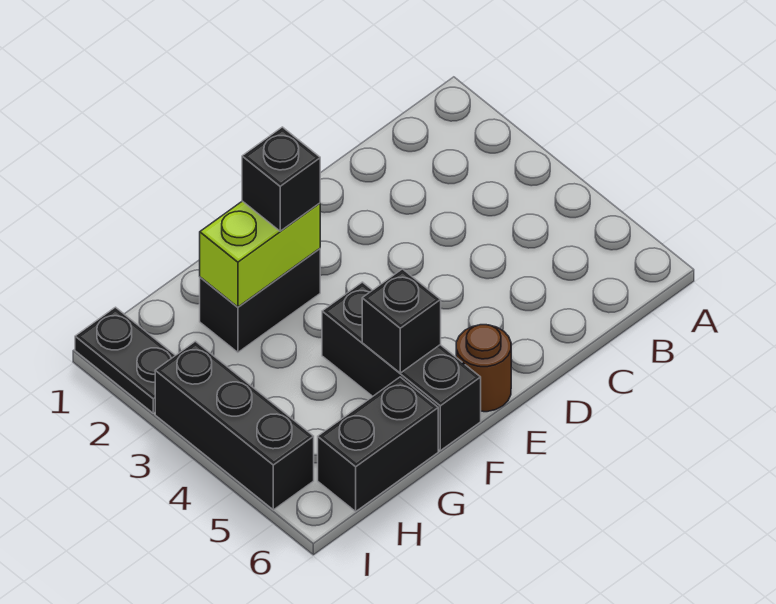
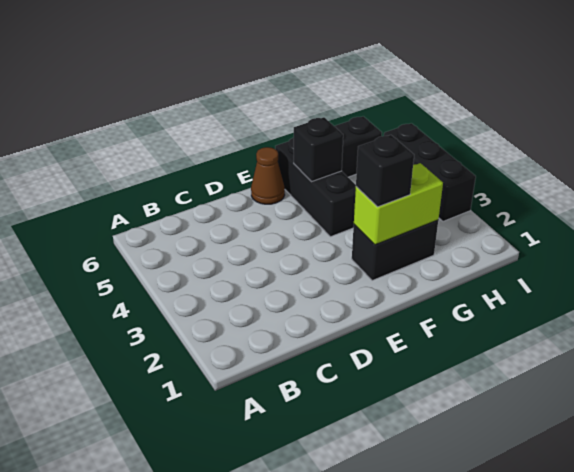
brown 1x1 round brick [456,325,511,412] -> brown 1x1 cone [251,147,285,204]
black 1x2 plate [75,307,175,413] -> none

